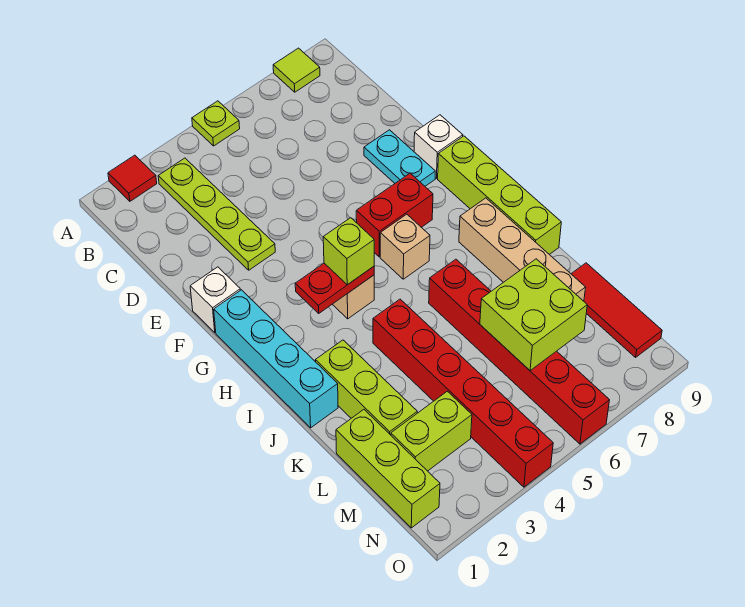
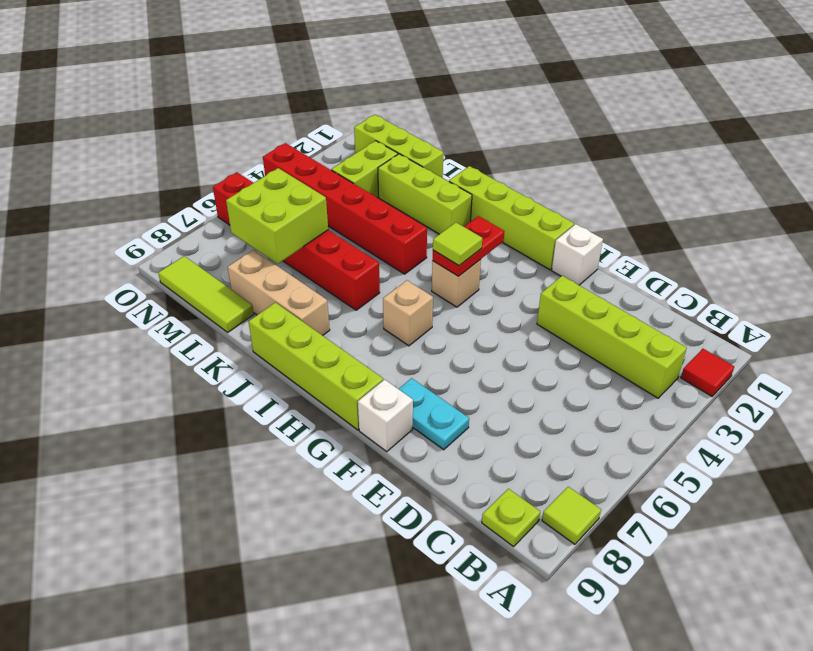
lime 1x1 plate [192,101,240,146] -> lime 1x1 plate moved to [482,489,540,547]
lime 1x4 plate [158,158,275,270] -> lime 1x4 brick [537,276,687,398]
cyan 1x4 brick [214,290,338,428] -> lime 1x4 brick [449,166,574,270]
red 1x2 brick [356,173,433,257] -> none
lime 1x1 brick [323,218,374,285] -> lime 1x1 tile [433,222,482,265]
tan 1x4 brick [459,198,586,301] -> tan 1x3 brick [228,250,330,336]
red 1x3 tile [571,263,662,357] -> lime 1x3 tile [158,256,254,332]

